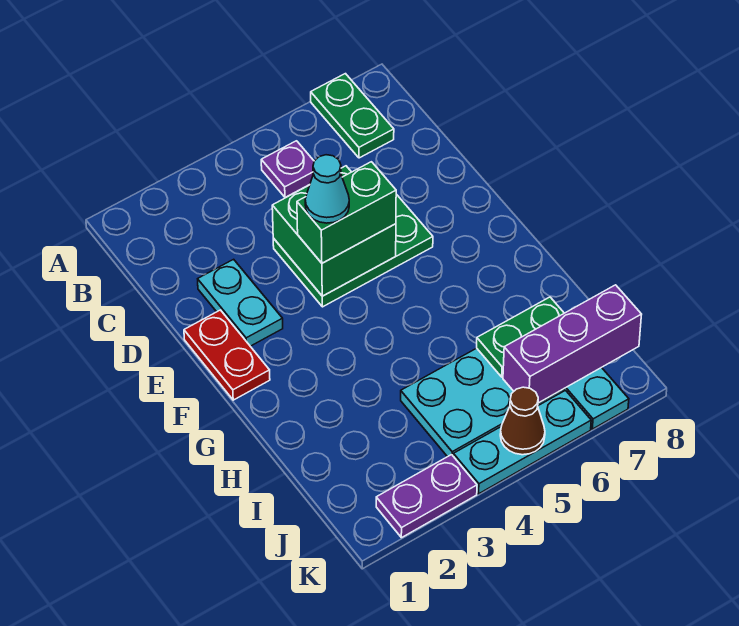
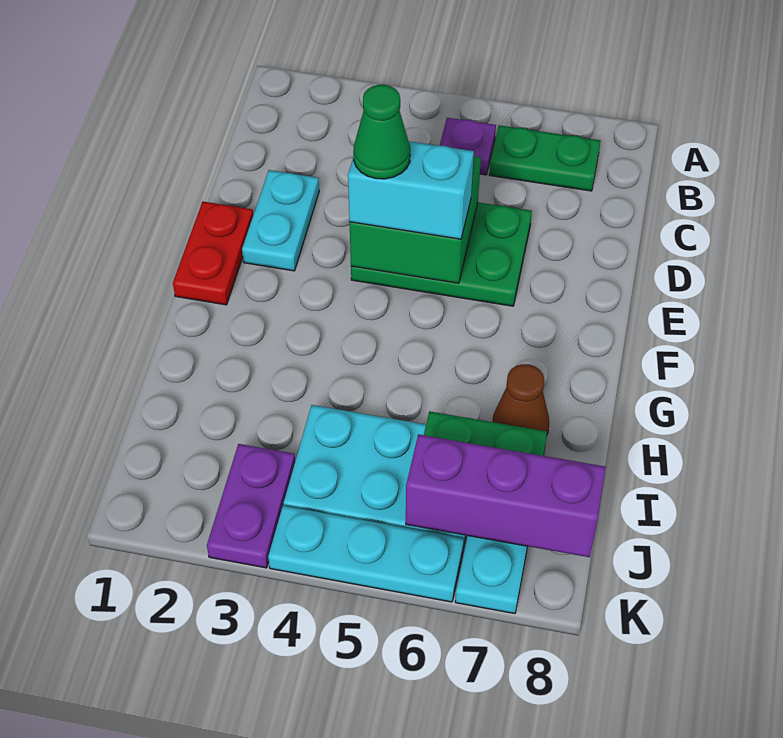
green 1x2 plate [311,74,394,158] -> green 1x2 plate turned to [489,125,600,191]
green 1x2 brick [297,162,396,263] -> cyan 1x2 brick [348,141,474,239]
cyan 1x1 cone [305,155,349,223] -> green 1x1 cone [353,85,410,179]
purple 1x2 plate [376,455,477,538] -> purple 1x2 plate turned to [207,444,295,568]
brown 1x1 cone [500,387,545,455] -> brown 1x1 cone moved to [493,364,549,434]

